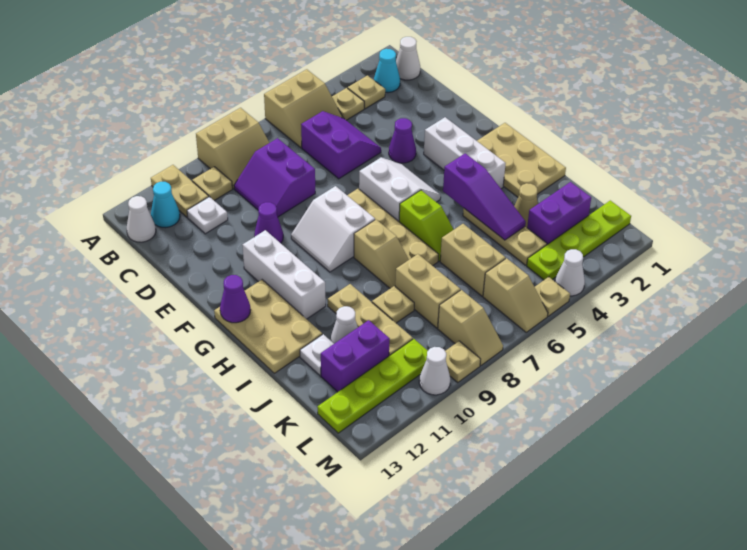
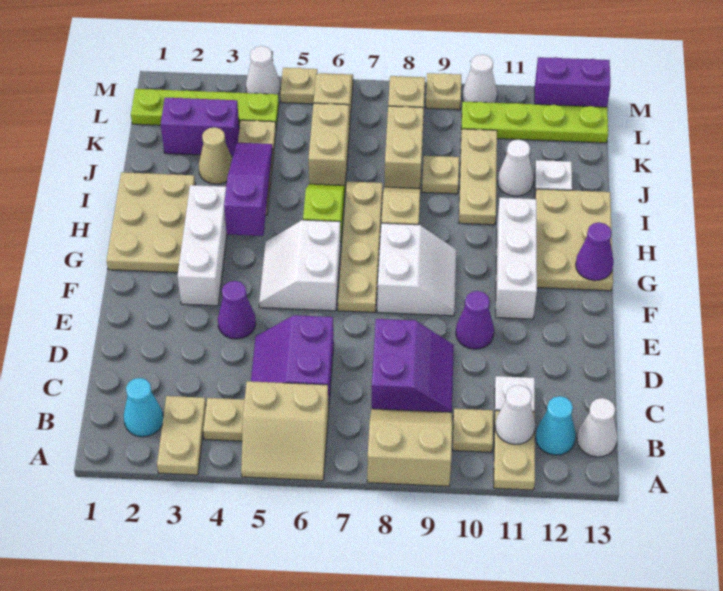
tan 2x2 slope [264,69,343,148] -> tan 2x2 slope turned to [241,381,329,481]
white 1x1 cone [396,37,420,80] -> white 1x1 cone moved to [495,385,535,444]
tan 1x1 plate [348,76,385,109] -> tan 1x2 plate [157,396,206,475]
purple 1x2 brick [321,320,390,392] -> purple 1x2 brick moved to [535,57,610,107]

